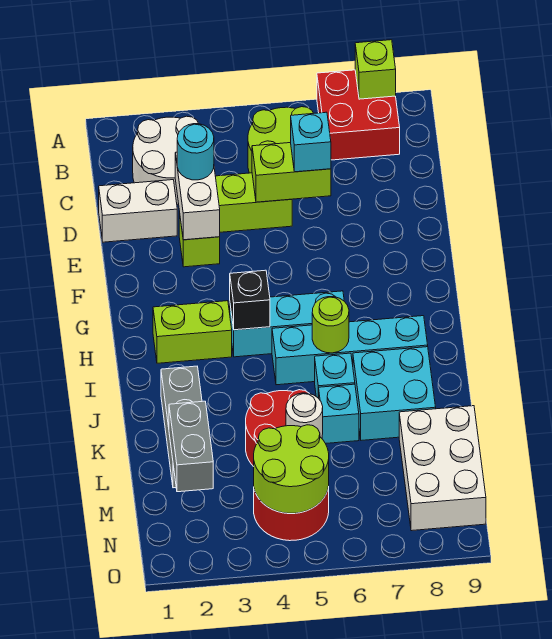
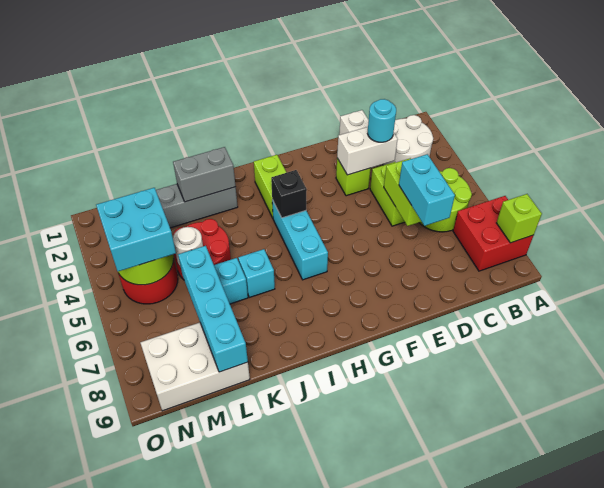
cyan 1x1 brick [291,112,331,172] -> cyan 1x2 brick [399,154,455,226]
cyan 1x4 brick [272,316,428,385] -> cyan 1x4 brick moved to [178,246,248,372]
lime 1x1 round brick [312,297,349,353] -> none
cyan 2x2 brick [353,347,436,440] -> cyan 2x2 brick moved to [96,188,176,272]
grey 1x2 brick [169,401,213,492] -> grey 1x2 brick moved to [173,147,236,202]

